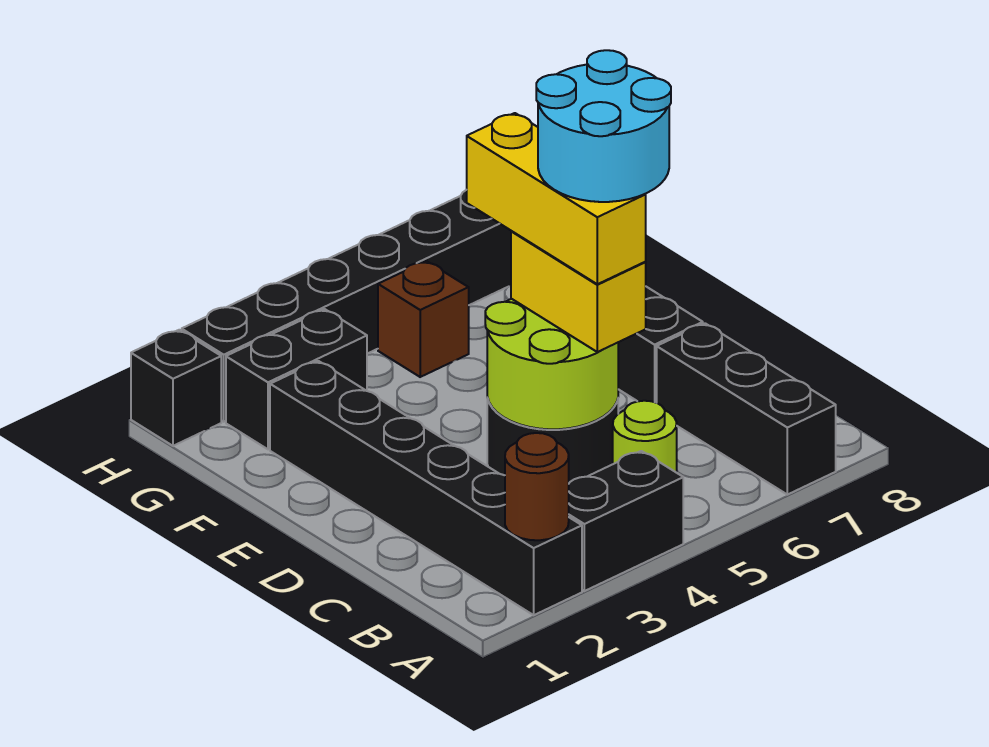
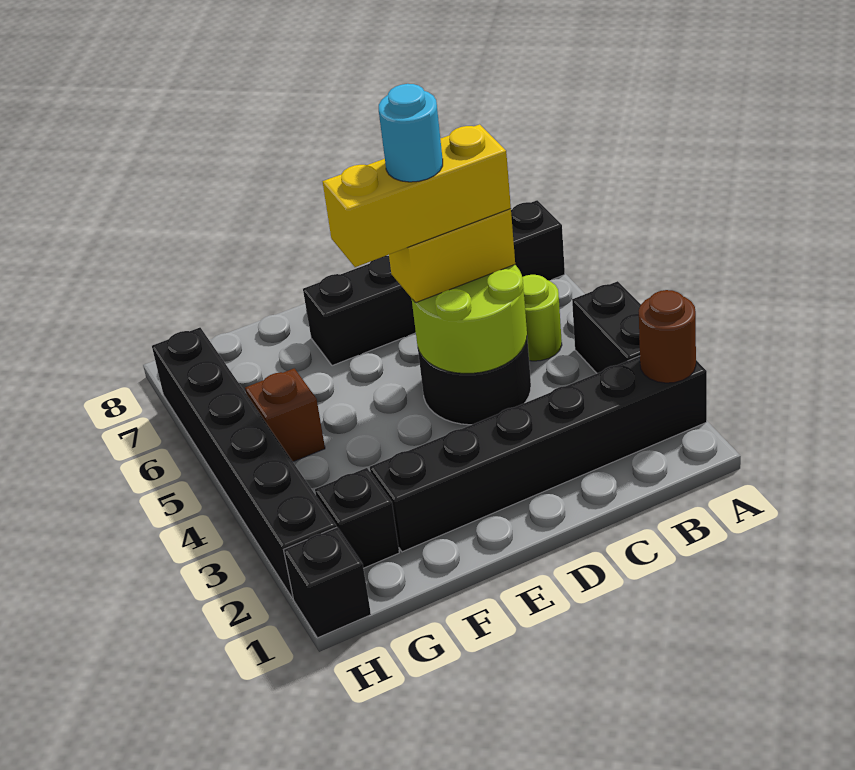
cyan 2x2 round brick [536,50,671,202] -> cyan 1x1 round brick [379,84,443,182]
black 1x2 brick [226,309,367,449] -> black 1x1 brick [315,468,399,568]

